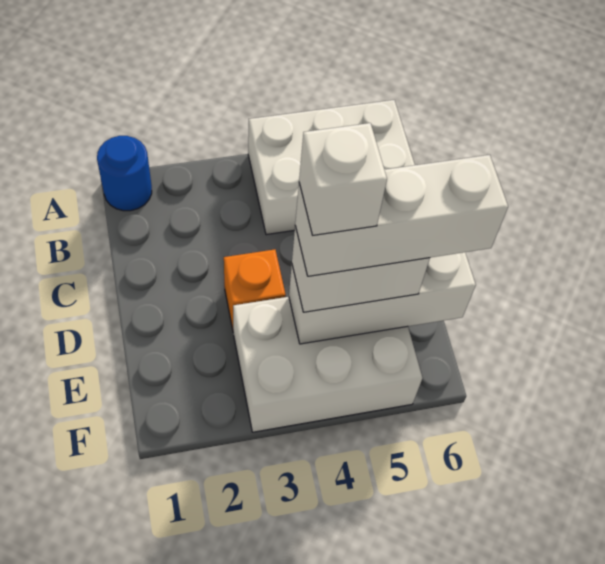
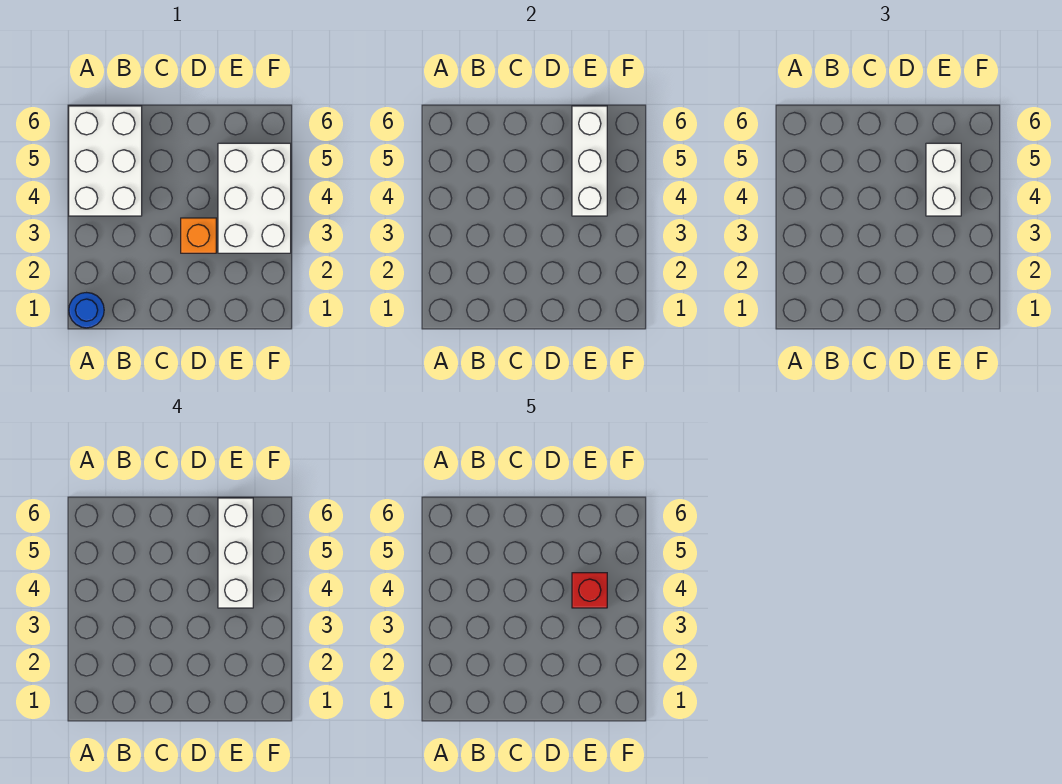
white 1x1 brick [299,123,387,236] -> red 1x1 brick [572,573,607,608]

